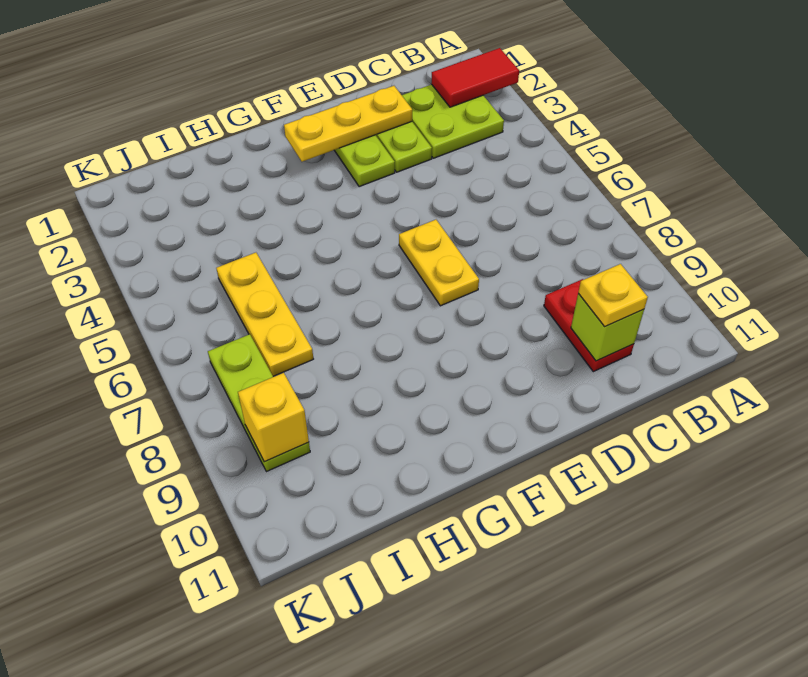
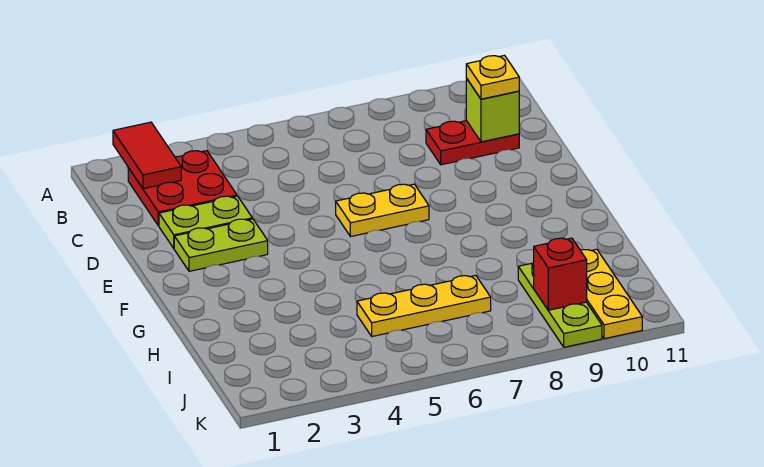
lime 2x2 plate [402,84,504,158] -> red 2x2 plate [128,151,237,226]
yellow 1x3 plate [284,86,412,162] -> yellow 1x3 plate moved to [580,249,642,339]
lime 1x3 plate [208,334,310,472] -> lime 1x3 plate turned to [518,263,602,347]
yellow 1x1 brick [238,373,309,462] -> red 1x1 brick [534,238,587,310]

